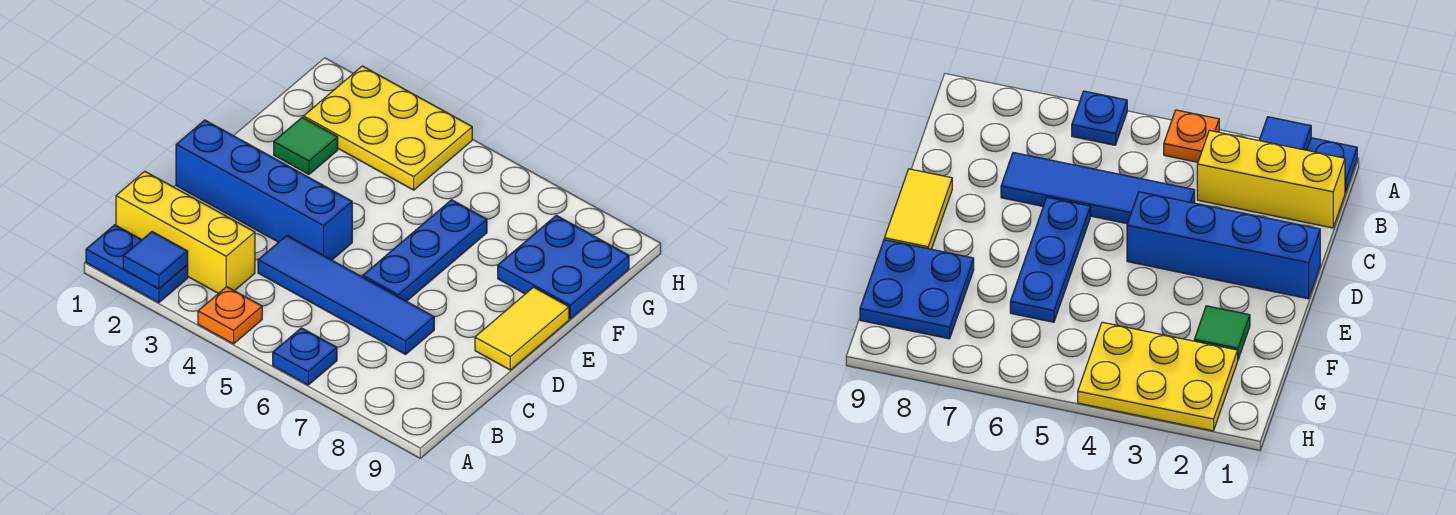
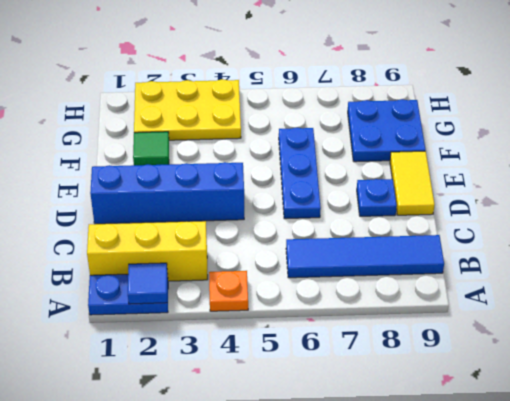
blue 1x1 plate [273,328,337,385] -> blue 1x1 plate moved to [357,179,397,216]
blue 1x4 tile [258,235,434,354] -> blue 1x4 tile moved to [286,235,444,278]

